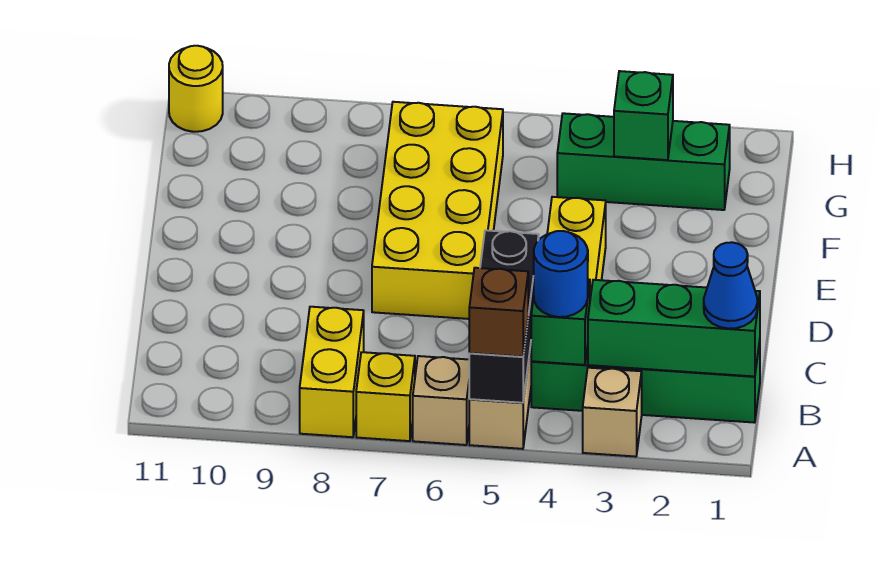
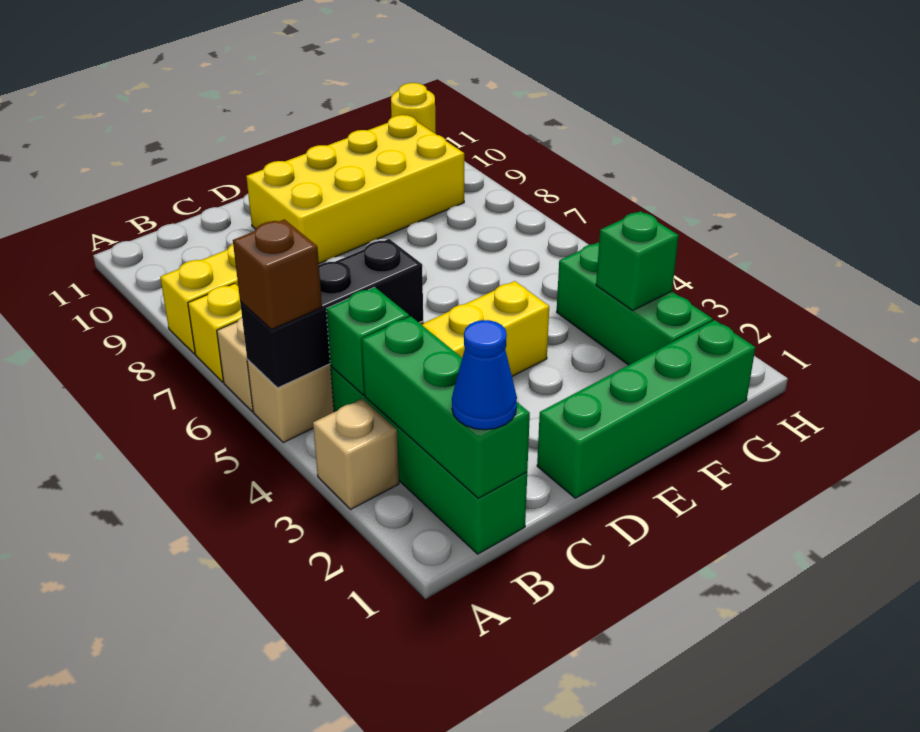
blue 1x1 round brick [534,231,588,317] -> none
none -> green 1x4 brick [537,320,755,498]
yellow 2x4 brick [372,102,503,319] -> yellow 2x4 brick moved to [246,115,464,264]

